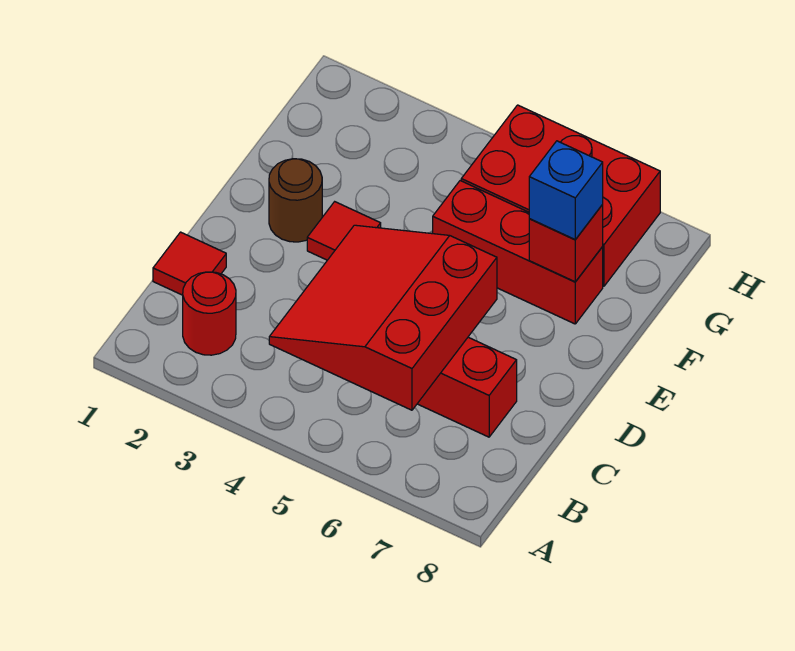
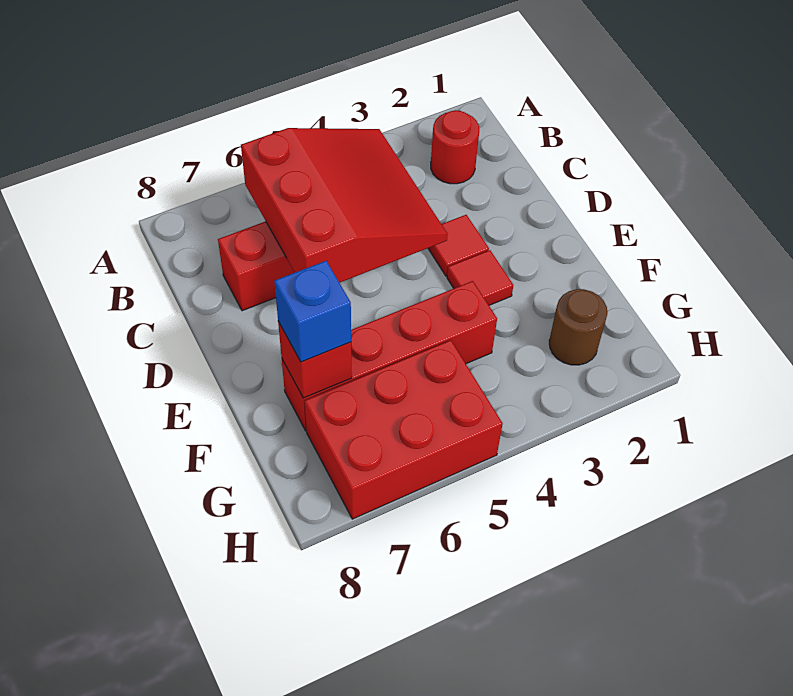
red 1x1 tile [153,232,226,295] -> red 1x1 tile moved to [428,215,489,276]
brown 1x1 round brick [269,159,322,242] -> brown 1x1 round brick moved to [549,289,607,365]
red 1x3 brick [433,181,603,324] -> red 1x4 brick [282,281,497,431]

